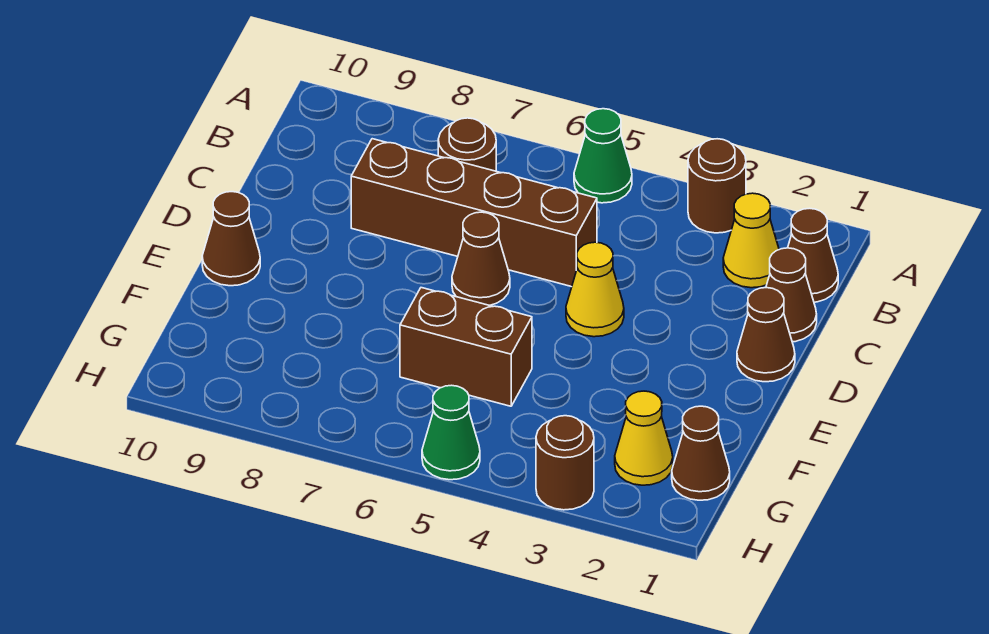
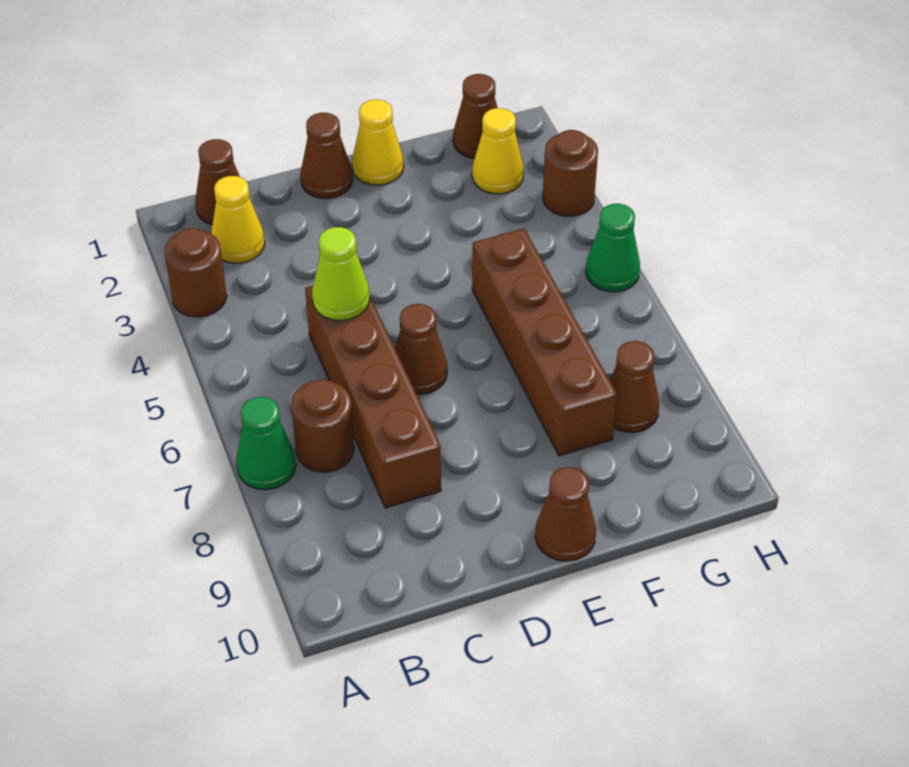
green 1x1 cone [574,109,632,203] -> green 1x1 cone moved to [236,397,296,490]
brown 1x1 cone [766,248,817,342] -> brown 1x1 cone moved to [610,341,659,433]
none -> lime 1x1 cone [312,227,370,321]
yellow 1x1 cone [566,242,624,337] -> yellow 1x1 cone moved to [352,100,404,185]
brown 1x2 brick [400,288,532,406] -> brown 1x4 brick [472,229,617,456]

